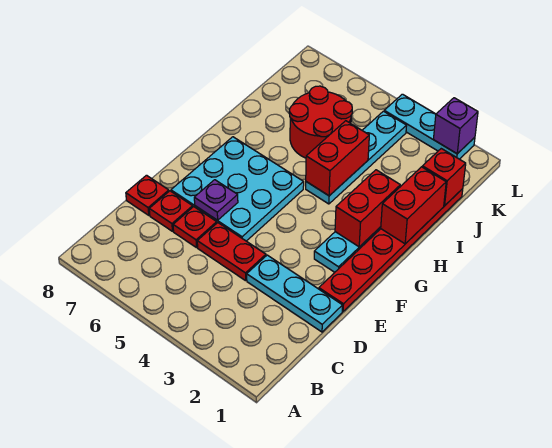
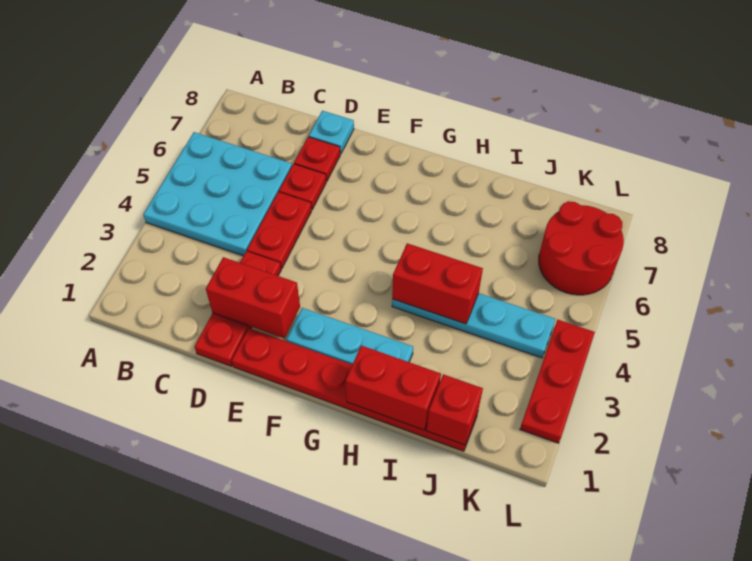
cyan 1x3 plate [247,255,343,332] -> red 1x3 plate [194,251,281,366]
red 1x1 plate [126,175,169,215] -> cyan 1x1 plate [309,111,354,154]
cyan 3x3 plate [171,137,304,241] -> cyan 3x3 plate moved to [143,132,292,256]
purple 1x1 plate [194,180,238,220] -> none
red 1x2 brick [335,170,400,247] -> red 1x2 brick moved to [206,257,300,338]
red 2x2 round brick [289,86,352,158] -> red 2x2 round brick moved to [539,201,624,295]
cyan 1x3 plate [384,94,475,159] -> red 1x3 plate [520,320,595,443]
purple 1x1 brick [433,98,478,154] -> none

